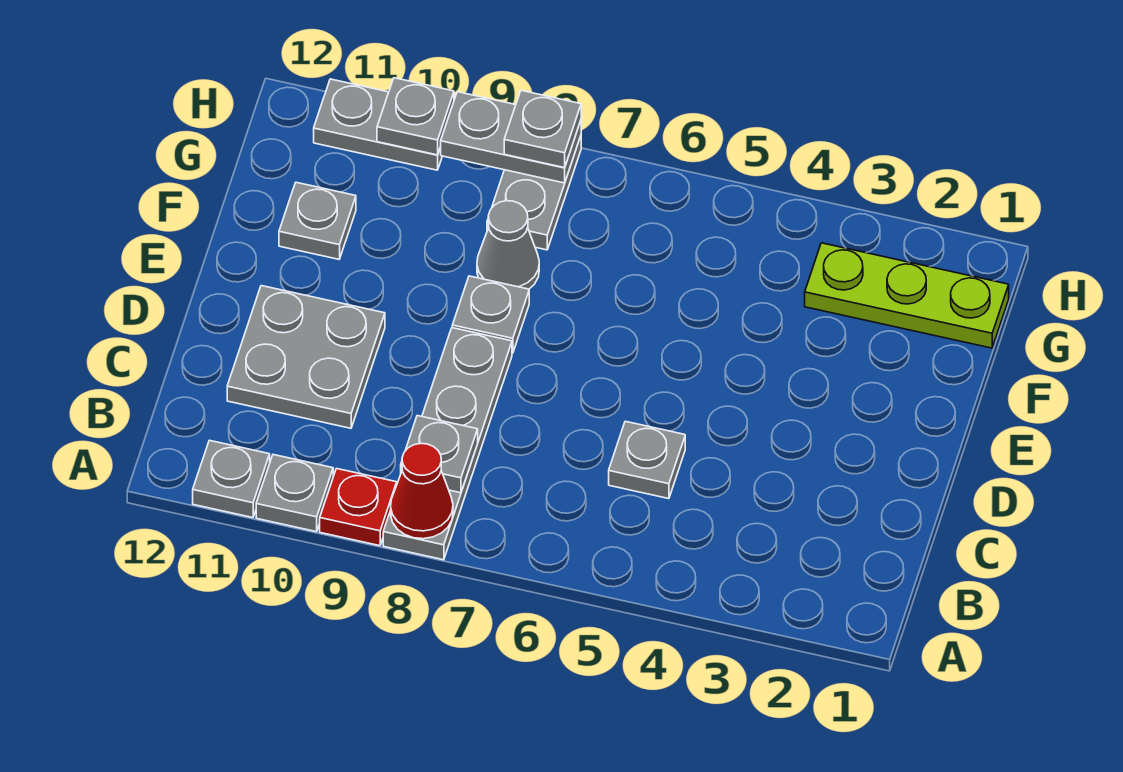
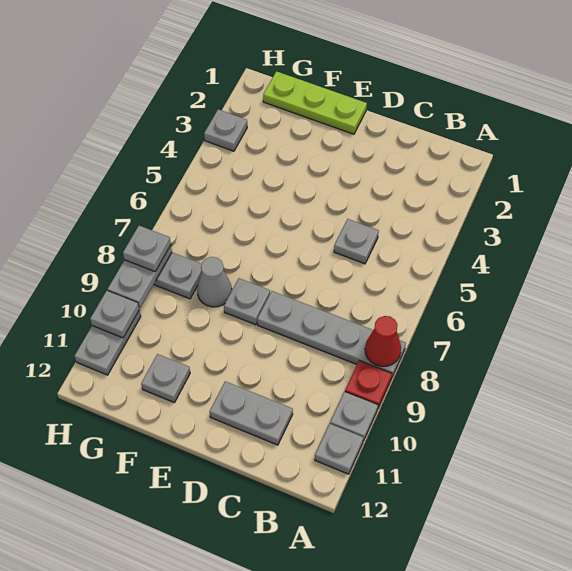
grey 1x1 plate [401,416,478,493] -> grey 1x1 plate moved to [204,109,247,151]
grey 2x2 plate [227,286,385,428] -> grey 1x2 plate [210,381,293,445]
lime 1x3 plate [805,243,1009,348] -> lime 1x3 plate turned to [263,71,367,134]

